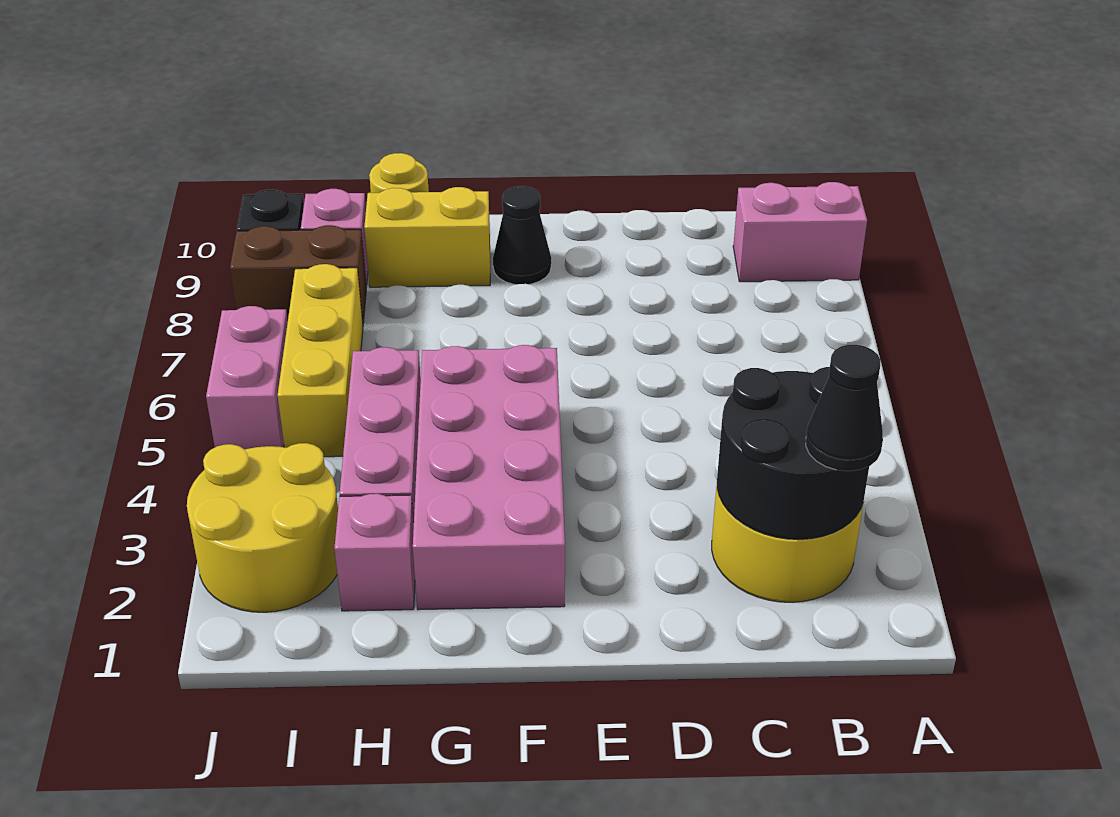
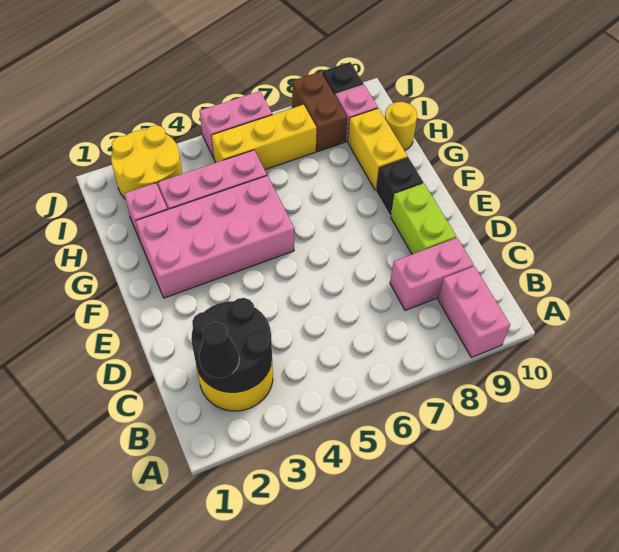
none -> pink 1x2 brick [390,238,474,310]
none -> lime 1x2 brick [391,183,456,254]
black 1x1 cone [493,186,551,285] -> black 1x1 brick [376,158,423,216]

